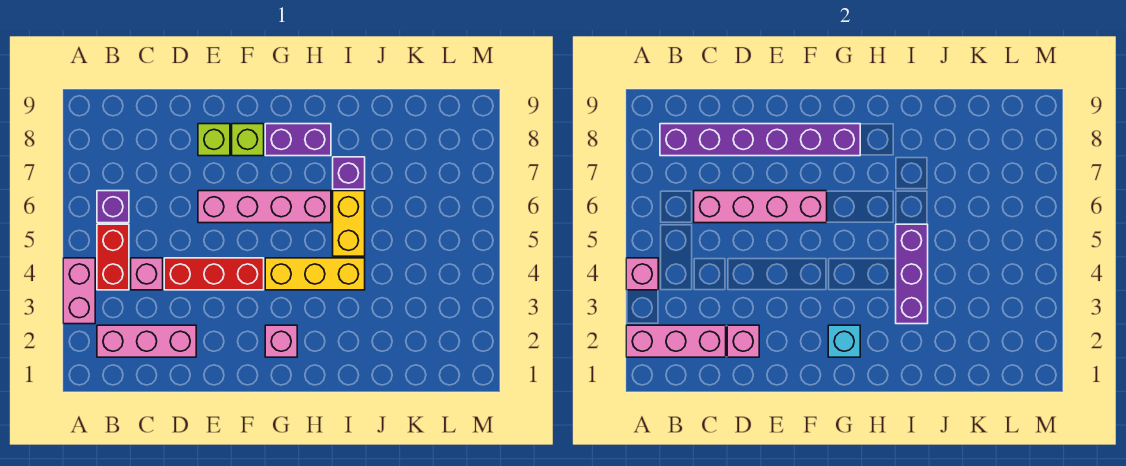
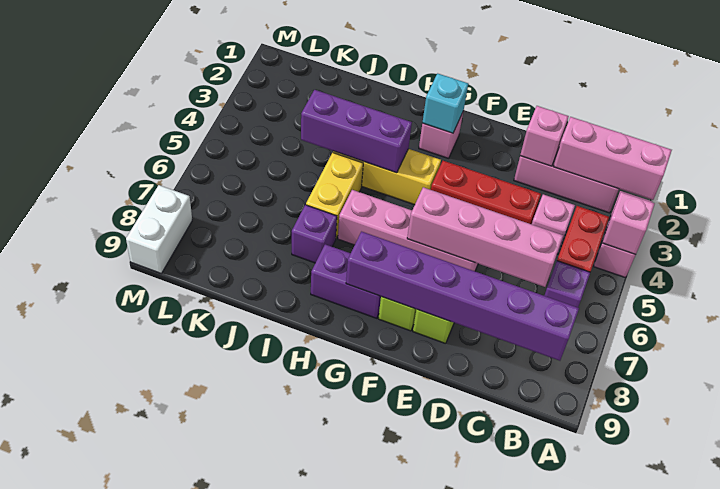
purple 1x3 brick [896,224,928,324] -> purple 1x3 brick turned to [301,90,412,173]
none -> white 1x2 brick [126,185,192,273]

